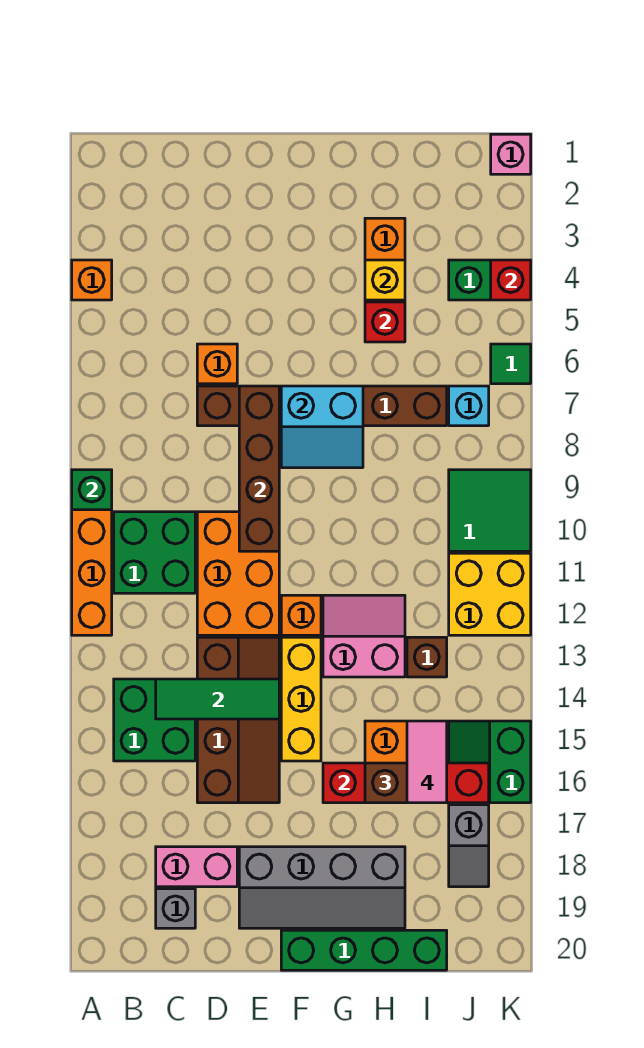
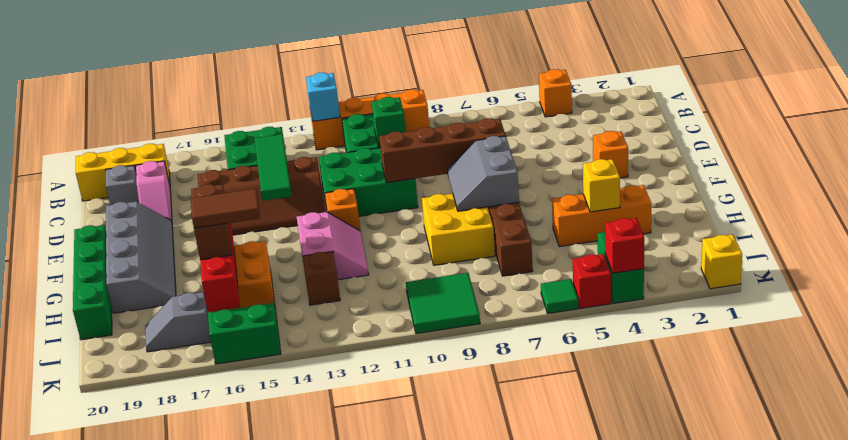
green 1x1 brick [72,470,112,510] -> green 1x1 brick moved to [372,97,406,147]
pink 1x2 brick [156,847,237,887] -> pink 1x2 slope [136,161,172,222]
orange 1x1 brick [197,344,237,384] -> orange 1x1 brick moved to [593,131,628,178]
orange 2x3 brick [197,512,279,635] -> green 2x3 brick [319,148,418,216]
grey 2x4 slope [239,847,405,928] -> grey 2x4 slope turned to [106,202,176,313]
cyan 2x2 slope [281,386,363,468] -> grey 2x2 slope [447,136,519,211]
yellow 1x3 brick [281,637,321,761] -> yellow 1x3 brick moved to [76,144,170,201]
red 1x1 brick [365,302,405,342] -> red 1x1 brick moved to [573,254,611,309]
pink 1x2 tile [407,721,447,803] -> brown 1x2 tile [191,189,260,228]
cyan 1x1 brick [449,386,489,426] -> cyan 1x1 brick moved to [306,73,340,121]
yellow 2x2 brick [449,553,531,635] -> yellow 2x2 brick moved to [422,194,495,265]
pink 1x1 brick [491,134,531,174] -> yellow 1x1 brick [701,234,742,289]

